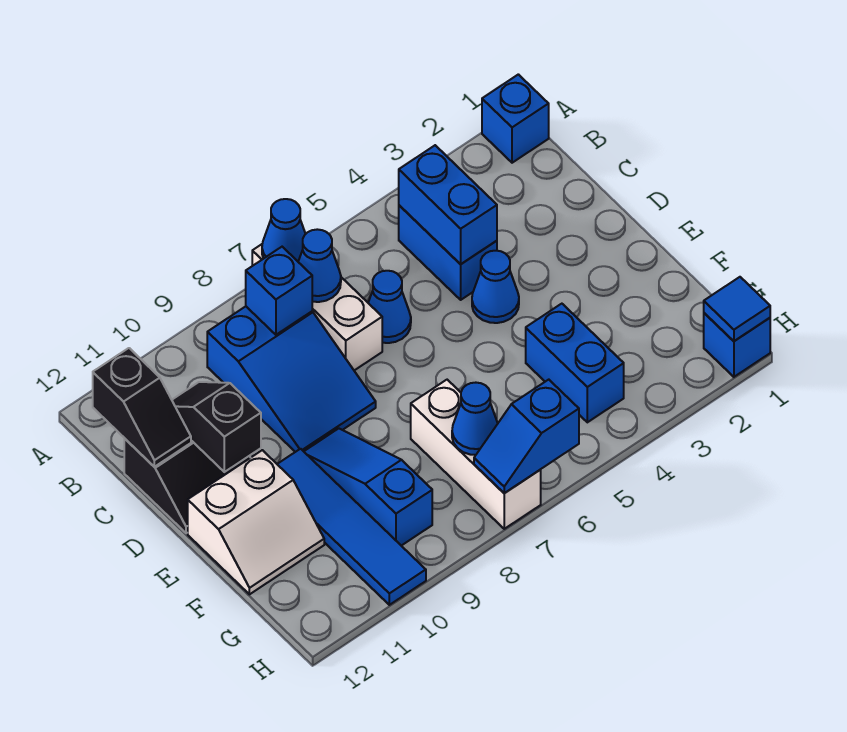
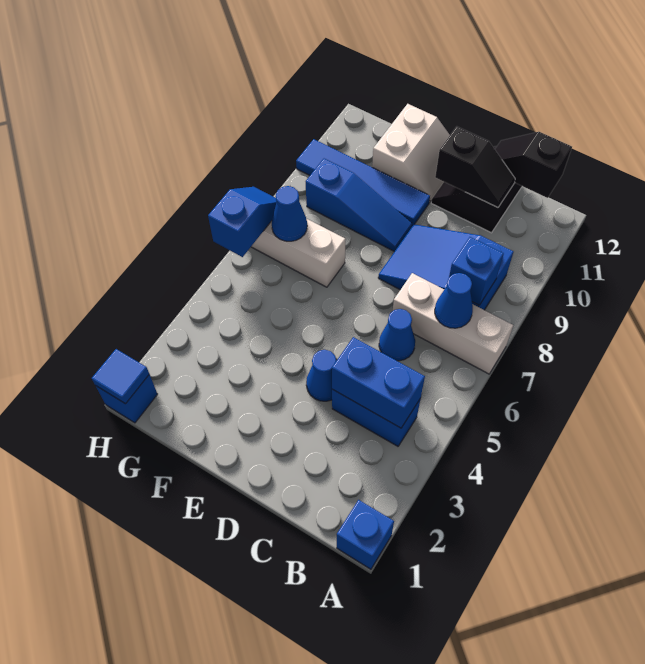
blue 1x1 cone [262,199,305,261] -> none
white 2x2 slope [188,450,324,594] -> white 2x2 slope turned to [372,104,450,203]
blue 1x2 brick [526,304,624,422] -> none

